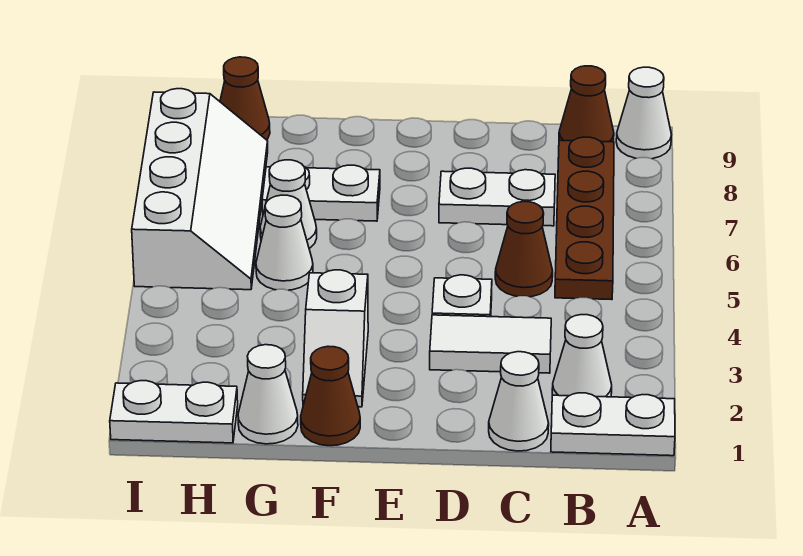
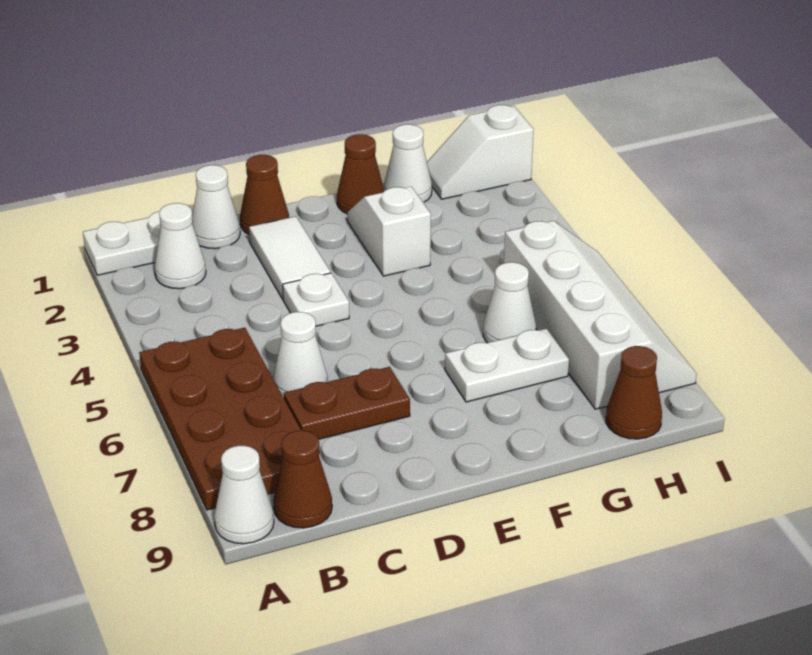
brown 1x4 plate [555,137,614,300] -> brown 2x4 plate [139,328,301,510]
white 1x2 tile [430,315,551,373] -> white 1x2 tile turned to [249,216,331,299]
brown 1x1 cone [495,202,553,297] -> brown 1x1 cone moved to [240,155,289,234]
white 1x2 plate [439,168,555,226] -> brown 1x2 plate [284,367,410,439]
white 1x1 cone [256,195,313,290] -> white 1x1 cone moved to [273,312,328,398]
white 1x2 plate [110,381,238,443] -> white 1x2 slope [427,105,534,199]
white 2x4 slope [132,89,268,290] -> white 2x4 slope turned to [504,221,697,409]

